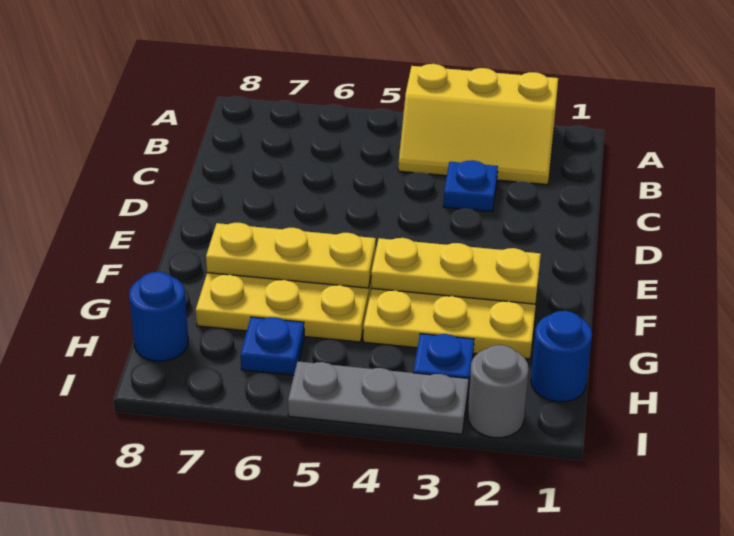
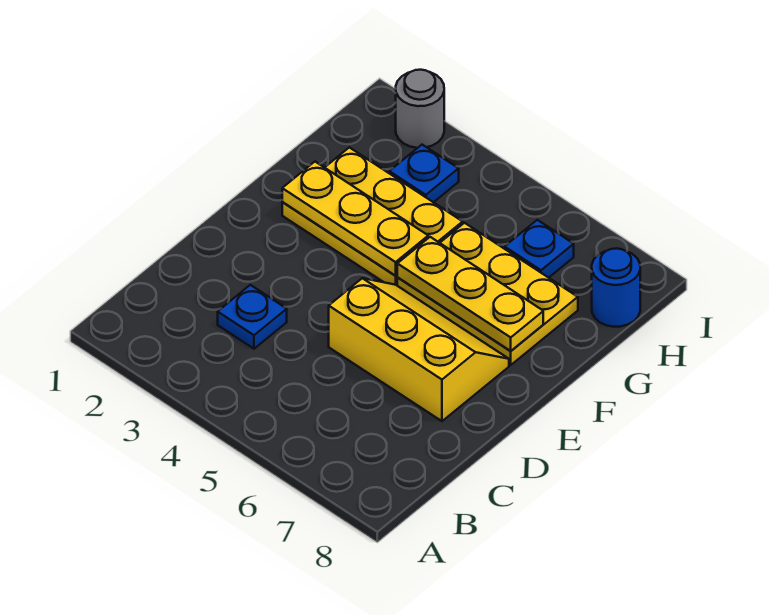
yellow 2x3 slope [398,64,558,185] -> yellow 2x3 slope moved to [329,278,509,421]
blue 1x1 round brick [531,311,592,402] -> none
grey 1x3 plate [288,361,469,434] -> none

